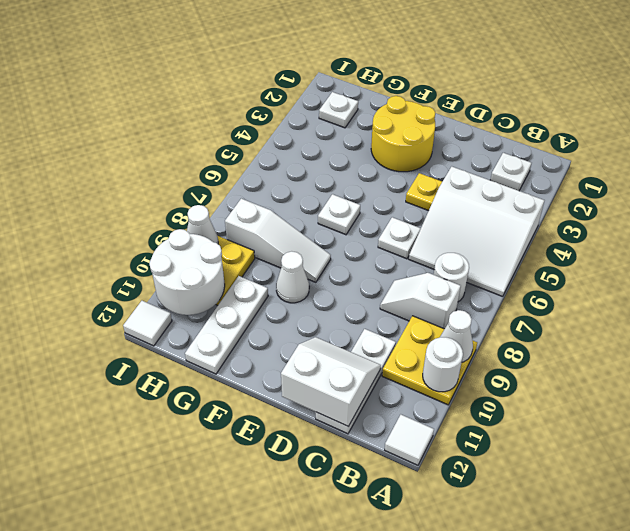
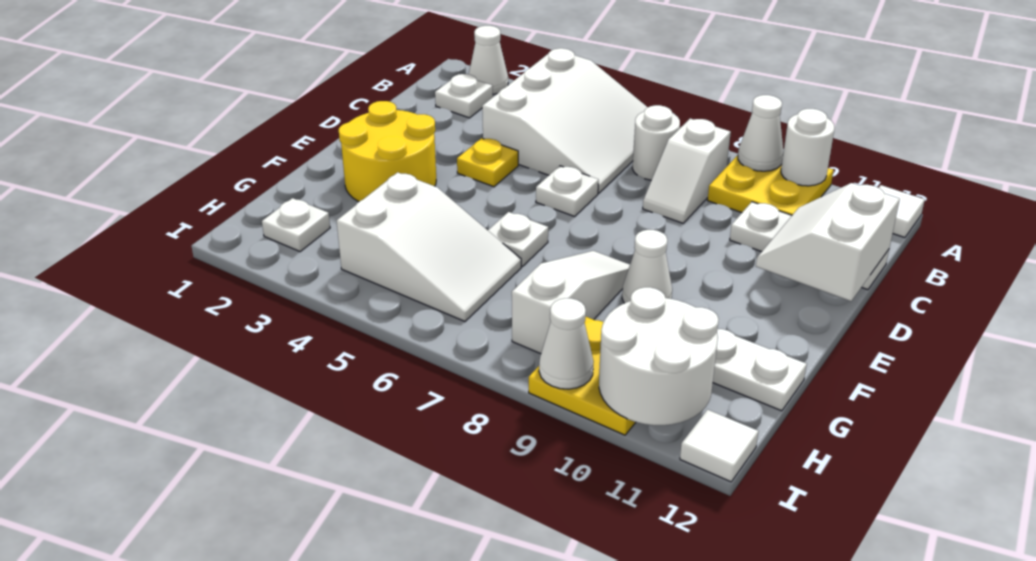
none -> white 1x1 cone [469,26,508,94]
none -> white 2x3 slope [337,172,521,321]

